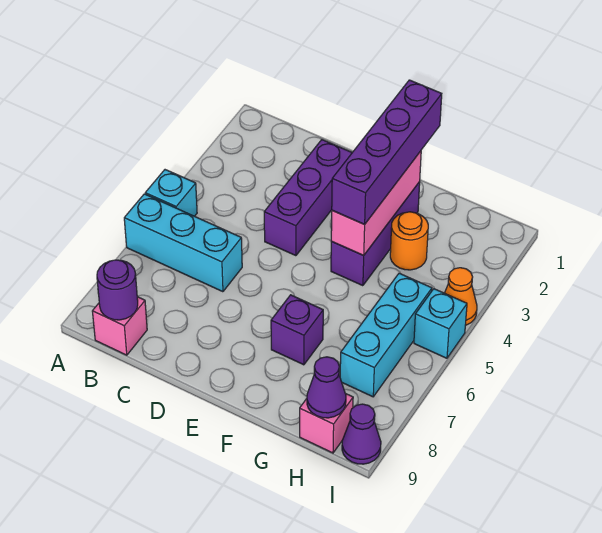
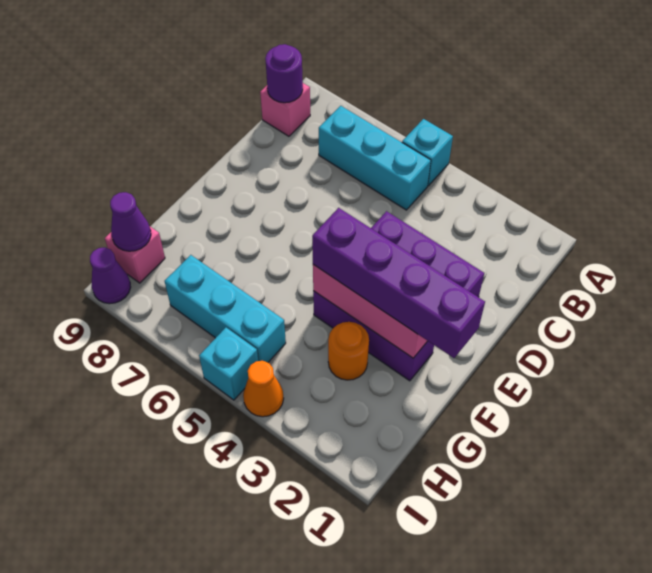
cyan 1x3 brick [124,194,242,292] -> cyan 1x3 brick turned to [319,106,431,210]
purple 1x1 brick [271,295,323,365] -> none

